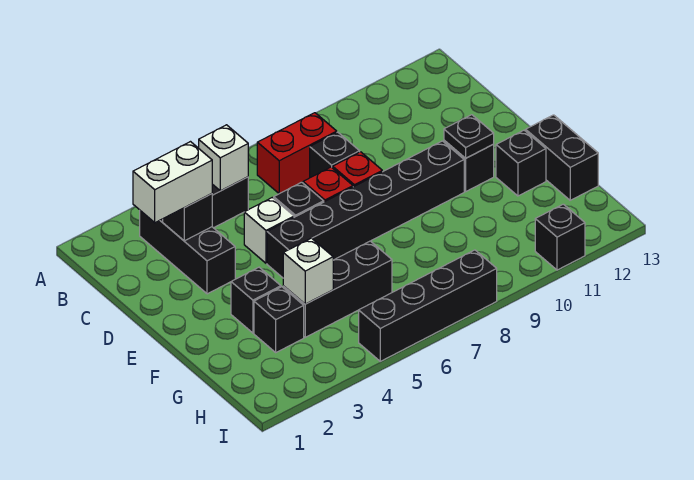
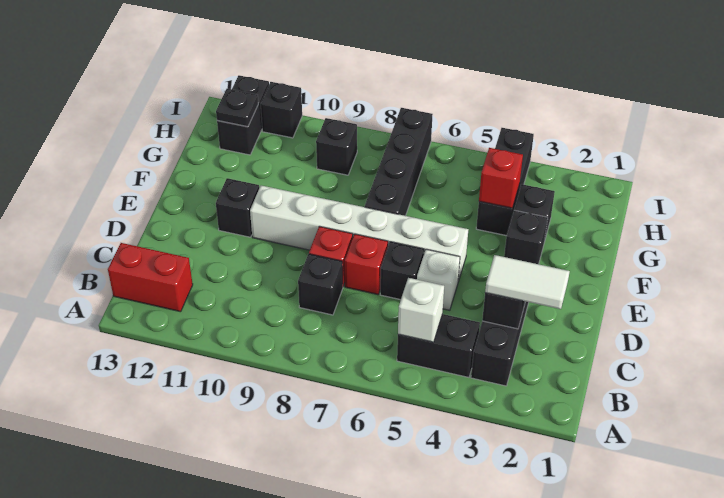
red 1x2 brick [257,113,337,193] -> red 1x2 brick moved to [108,243,193,312]
white 1x2 brick [133,142,212,223] -> white 1x2 tile [485,255,570,309]
black 1x6 brick [267,141,464,278] -> white 1x6 brick [250,185,468,282]
black 1x1 plate [444,115,494,158] -> black 1x1 plate moved to [216,89,258,127]
black 1x1 brick [496,130,546,196] -> black 1x1 brick moved to [316,118,357,175]
black 1x2 brick [526,115,598,200] -> black 1x2 brick moved to [217,75,269,155]
black 1x3 brick [283,241,392,337] -> black 1x3 brick turned to [476,128,534,236]
white 1x1 brick [283,238,333,304] -> red 1x1 brick [479,148,523,208]
black 1x4 brick [359,250,497,361] -> black 1x4 brick turned to [365,108,433,216]

